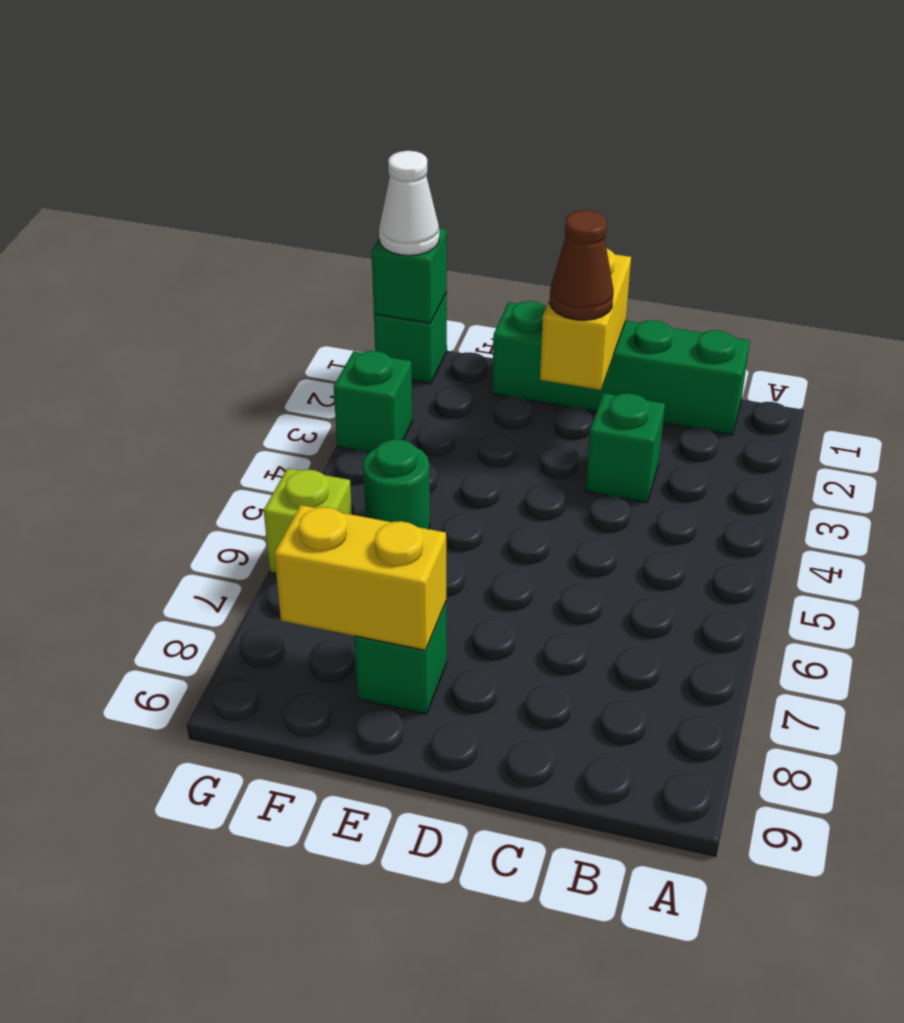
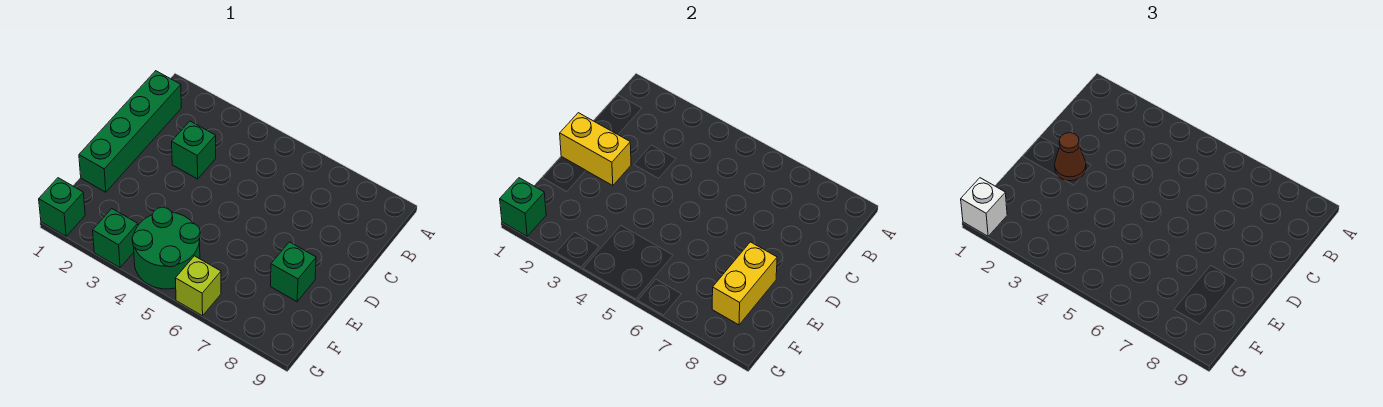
green 1x1 round brick [363,439,430,529] -> green 2x2 round brick [132,207,200,289]
white 1x1 cone [379,151,439,256] -> white 1x1 brick [961,178,1007,236]

